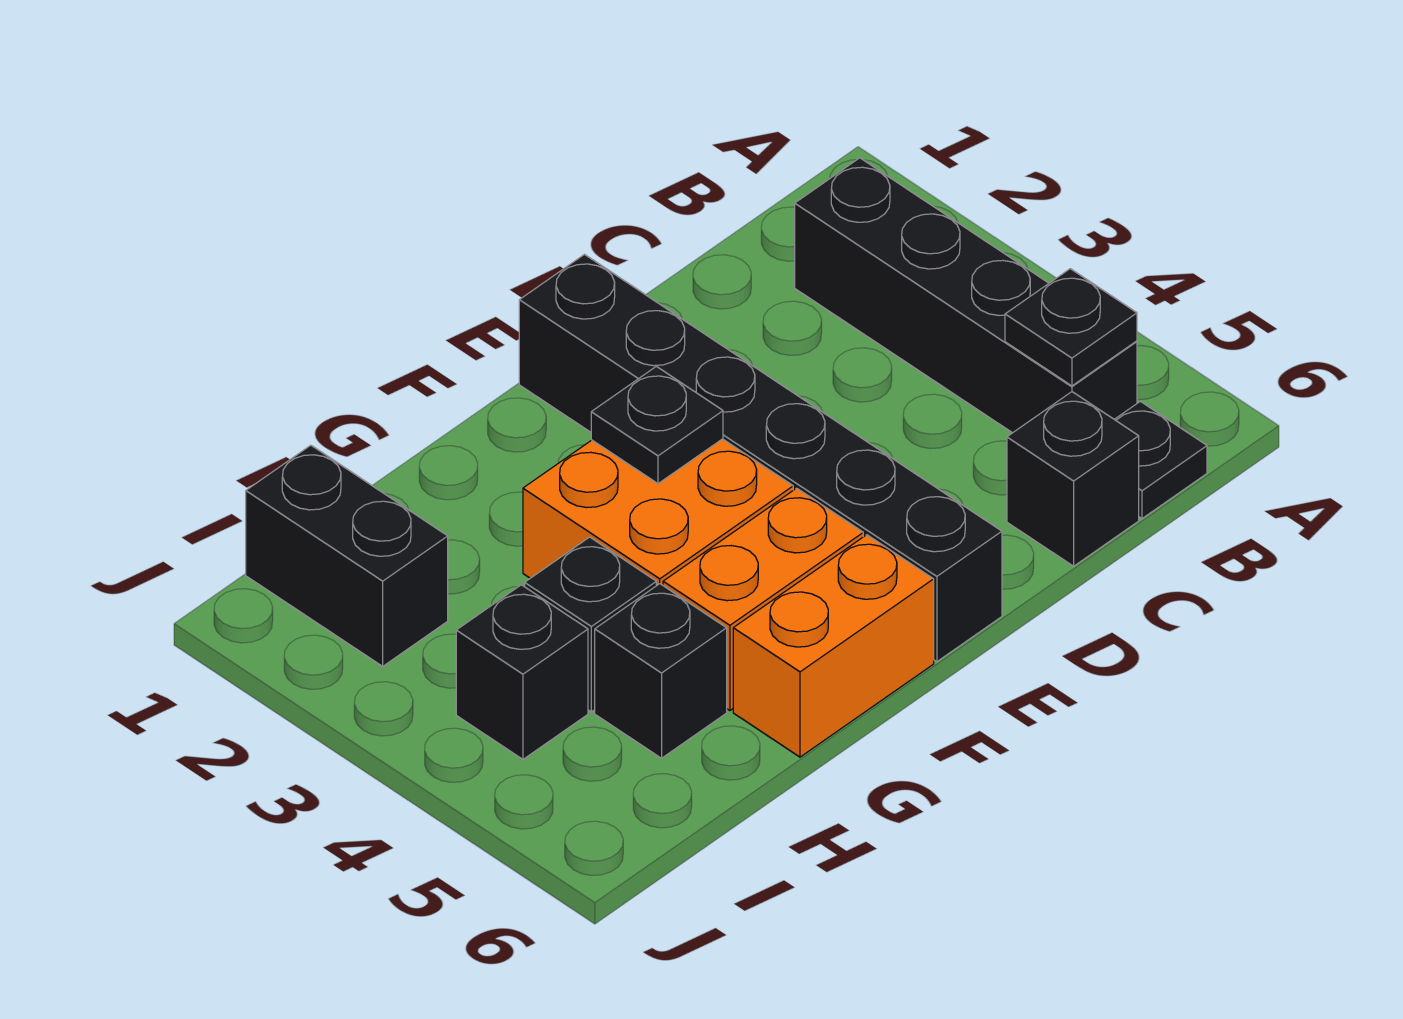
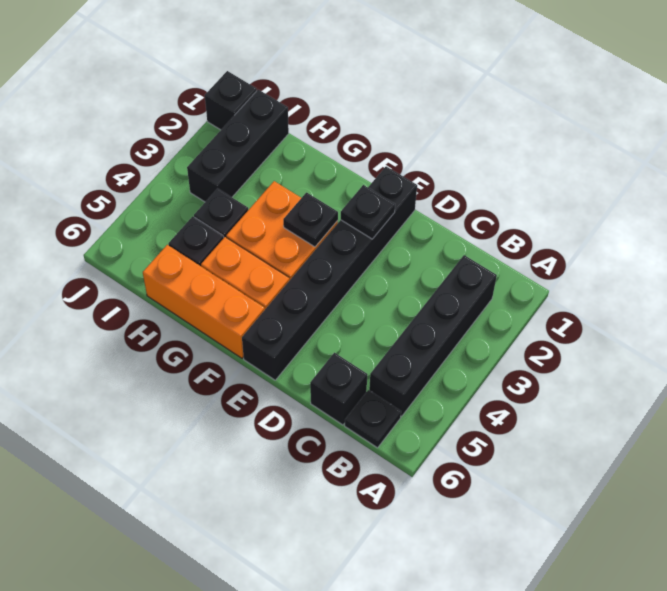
black 1x1 plate [1005,269,1137,386] -> black 1x1 plate moved to [341,185,395,239]
orange 1x2 brick [733,535,934,757] -> orange 1x3 brick [143,245,265,358]
black 1x2 brick [246,445,448,666] -> black 1x3 brick [187,90,289,202]
black 1x1 brick [456,585,588,759] -> black 1x1 brick moved to [205,71,257,130]

